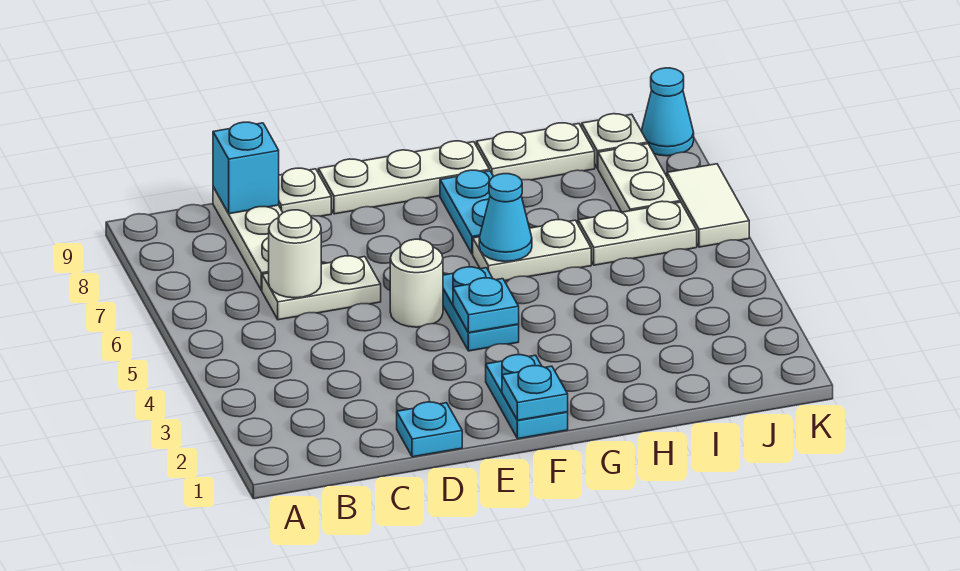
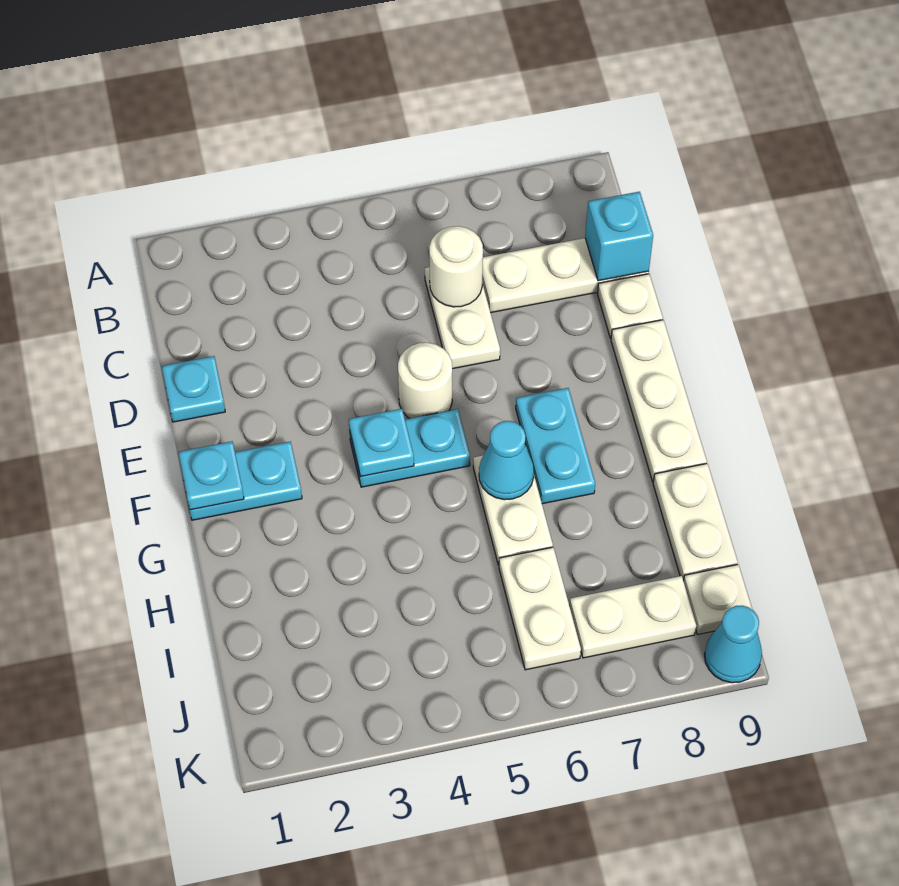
cyan 1x2 plate [440,170,493,254] -> cyan 1x2 plate turned to [516,388,595,504]
white 1x2 tile [667,164,749,247] -> none

